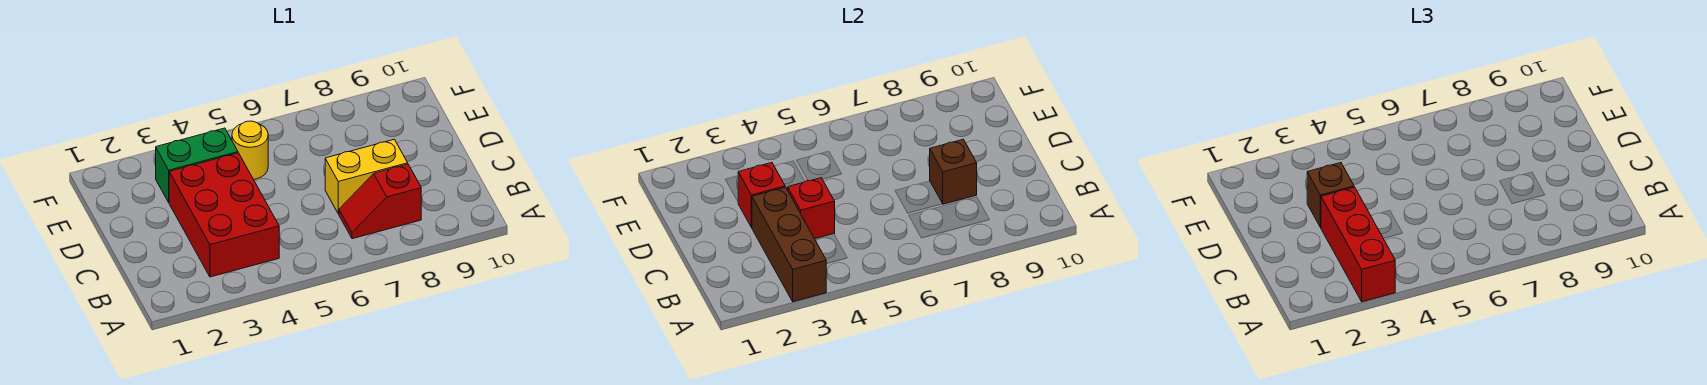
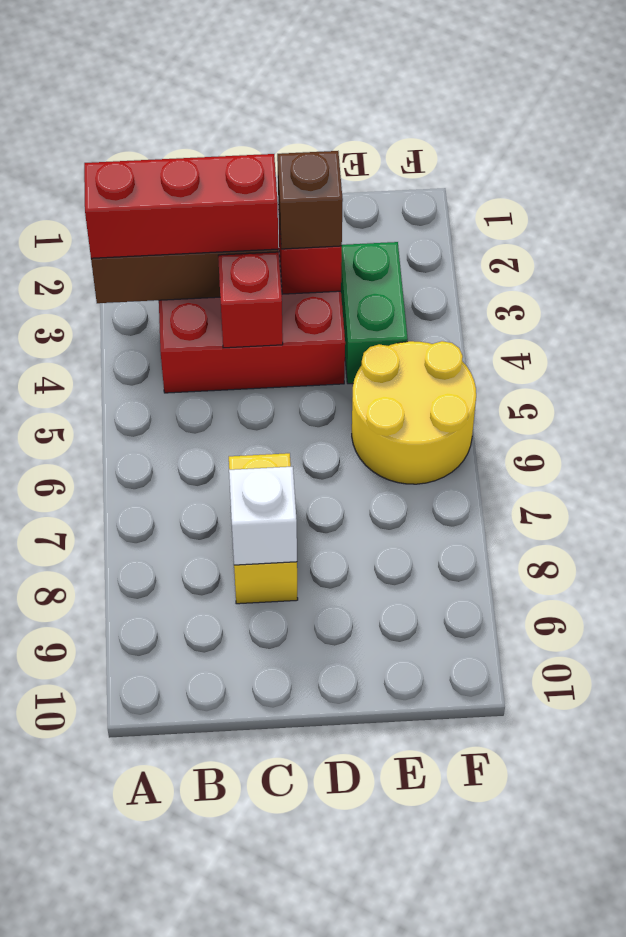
red 1x2 slope [339,164,421,239] -> none
brown 1x1 brick [930,139,977,204] -> white 1x1 brick [229,467,297,565]
yellow 1x1 round brick [232,121,268,179] -> yellow 2x2 round brick [352,341,476,484]

